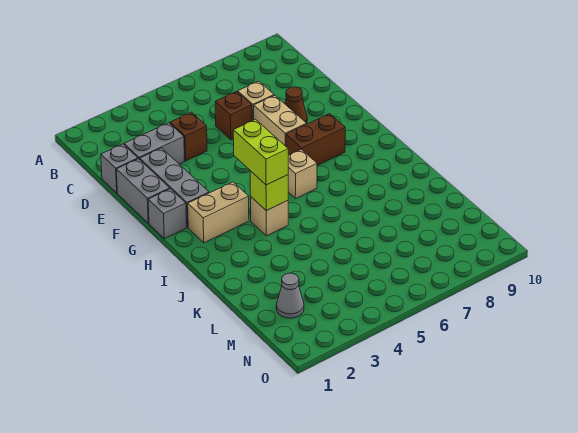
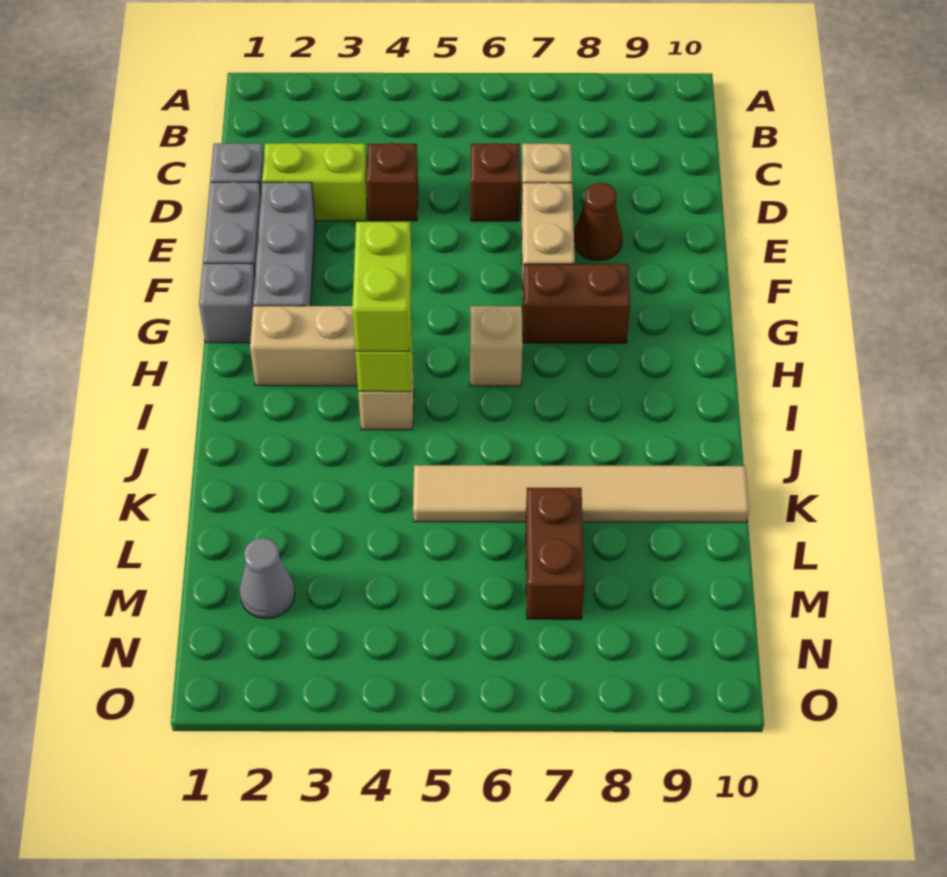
grey 1x2 brick [124,123,184,164] -> lime 1x2 brick [262,143,367,221]
none -> tan 1x6 tile [413,465,749,522]
none -> brown 1x2 brick [526,488,584,619]

